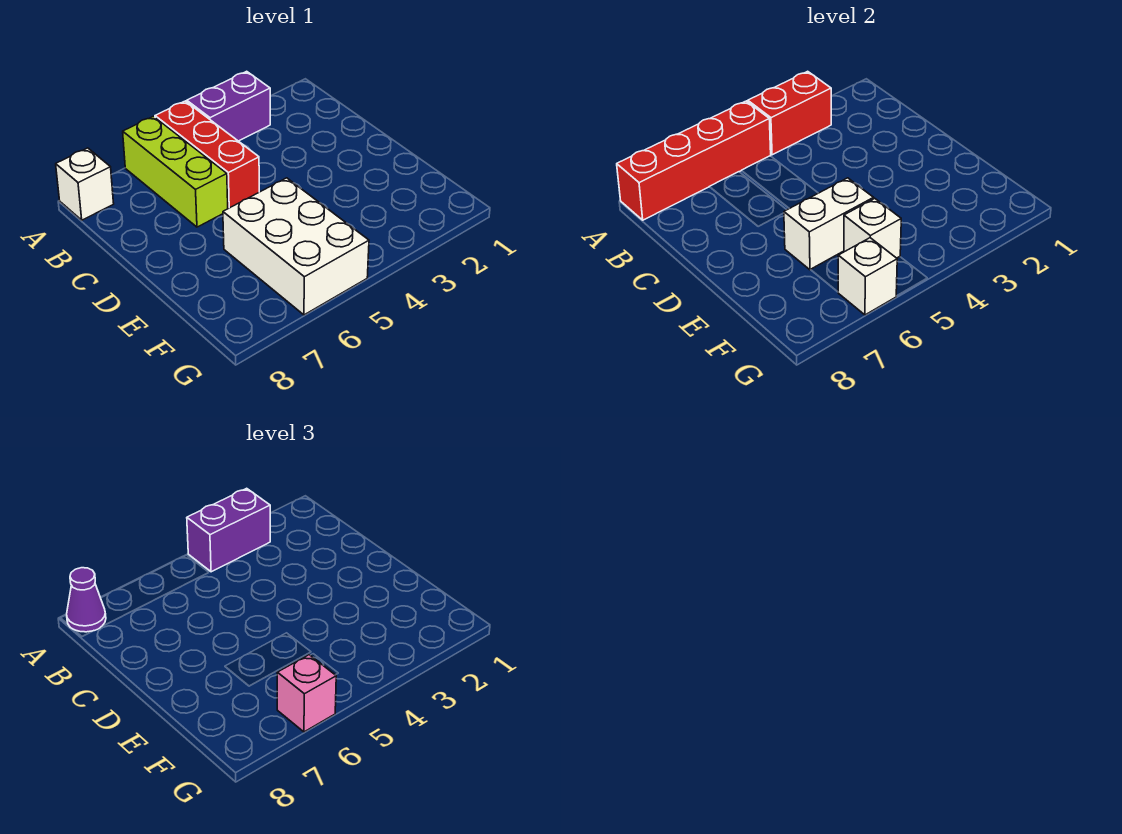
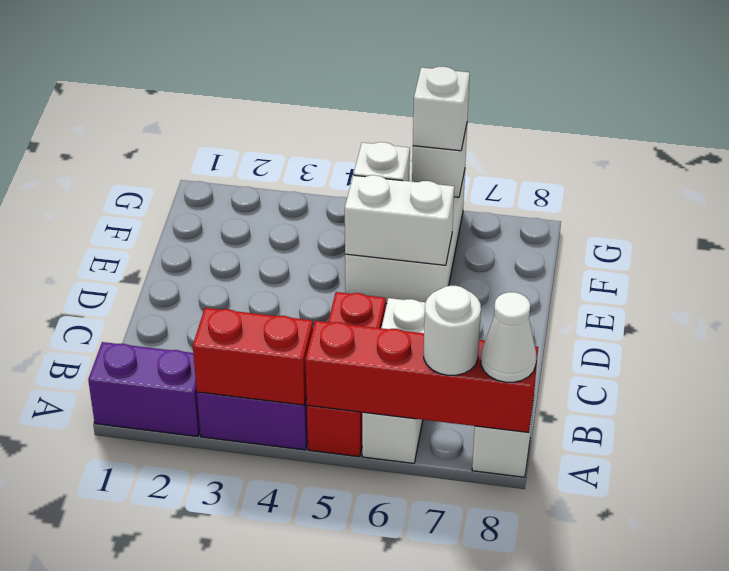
purple 1x2 brick [187,488,270,572] -> purple 1x2 brick moved to [88,342,200,436]
lime 1x3 brick [123,116,228,227] -> white 1x3 brick [362,298,425,463]
none -> white 1x1 round brick [424,286,481,375]
purple 1x1 cone [67,568,106,632] -> white 1x1 cone [481,292,536,382]
pink 1x1 brick [277,655,336,732] -> white 1x1 brick [413,67,470,151]

